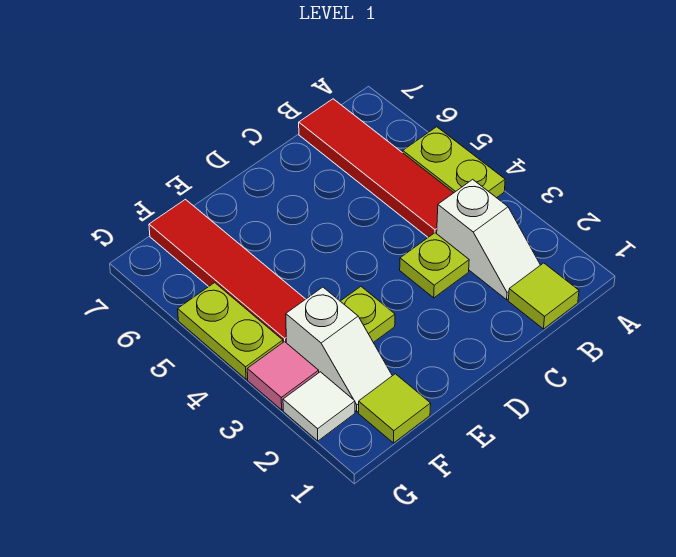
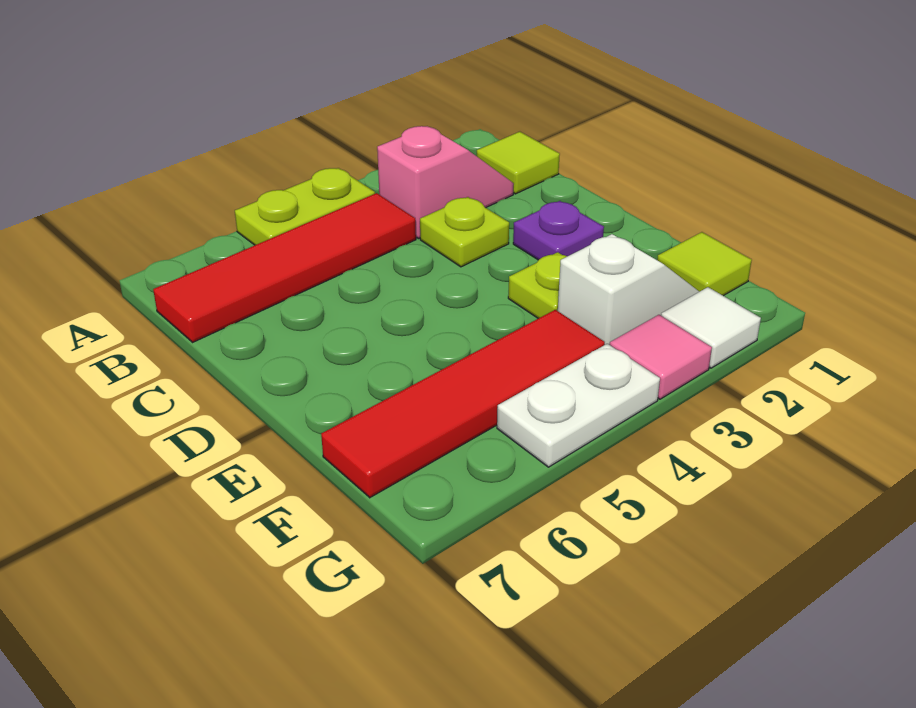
white 1x2 slope [437,179,540,300] -> pink 1x2 slope [377,126,514,239]
none -> purple 1x1 plate [513,201,604,260]
lime 1x2 plate [178,283,283,379] -> white 1x2 plate [497,344,660,467]

